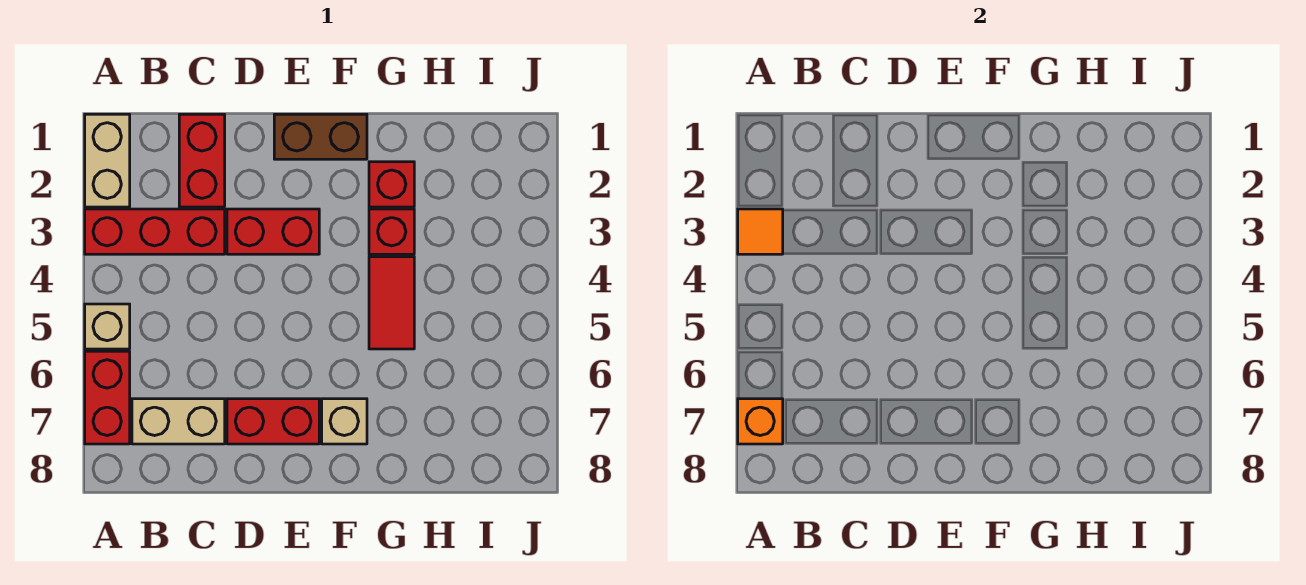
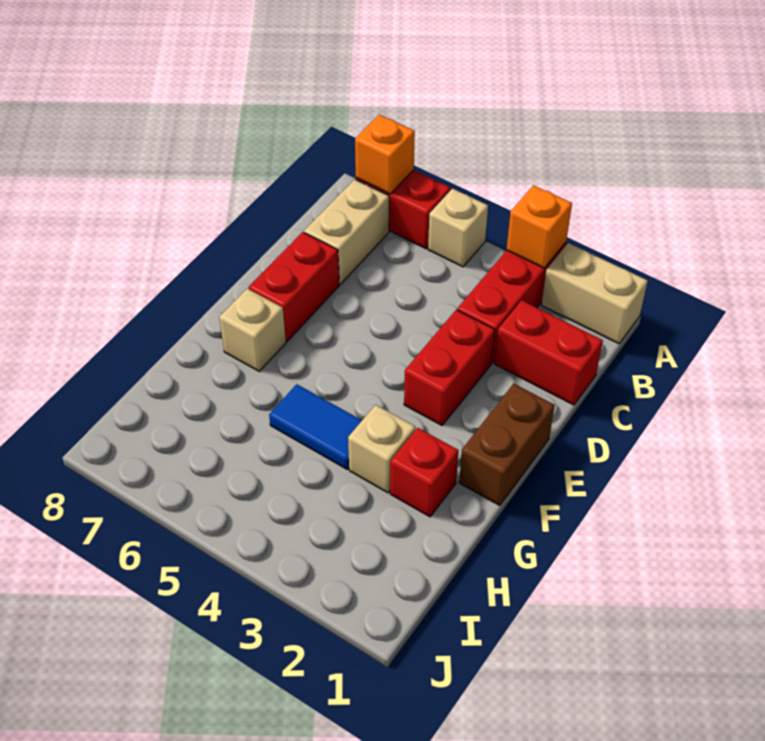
orange 1x1 tile [738,209,783,254] -> orange 1x1 brick [507,185,572,268]
red 1x1 brick [369,209,414,254] -> tan 1x1 brick [348,405,415,493]
red 1x2 tile [369,257,414,349] -> blue 1x2 tile [269,384,362,469]

